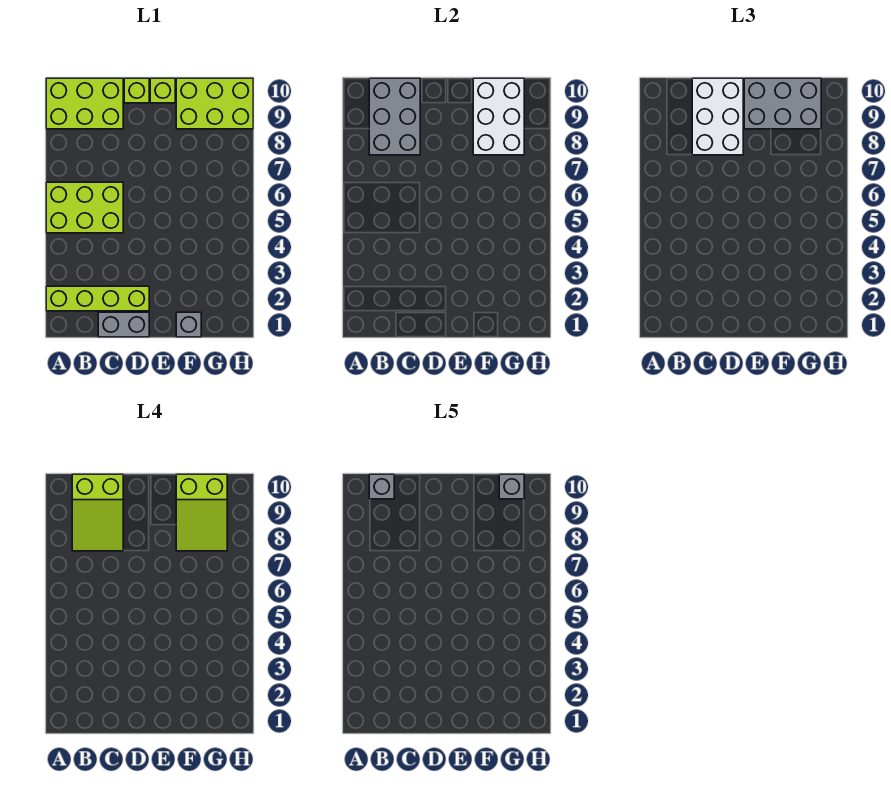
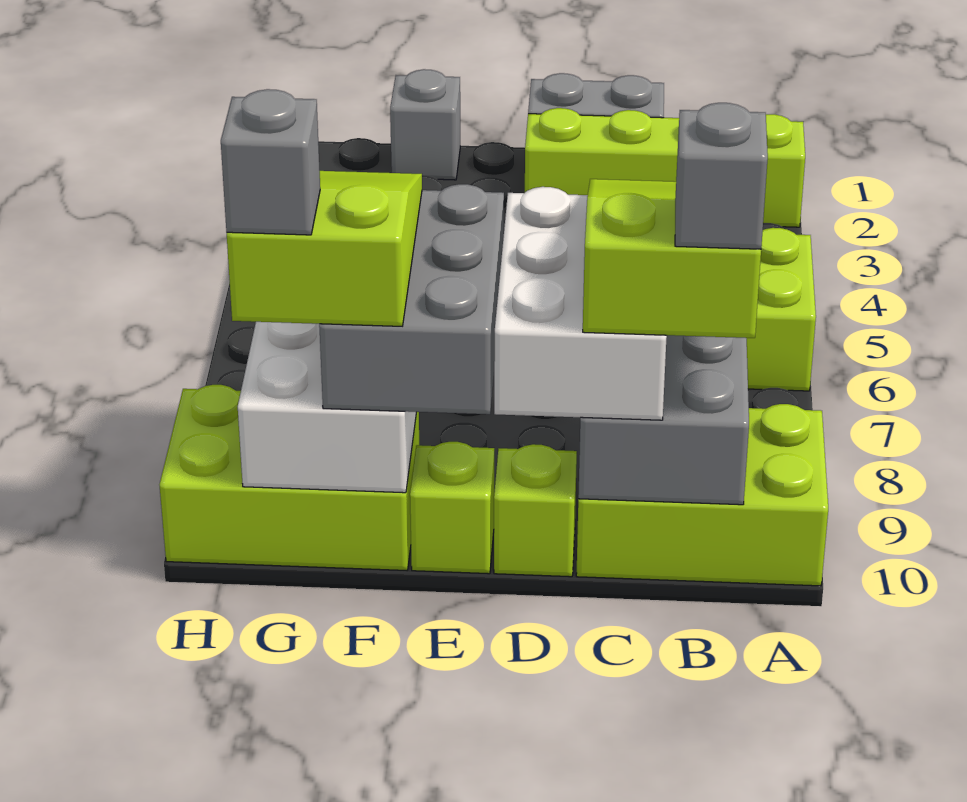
grey 2x3 brick [744,78,821,129] -> grey 2x3 brick turned to [319,184,504,414]

